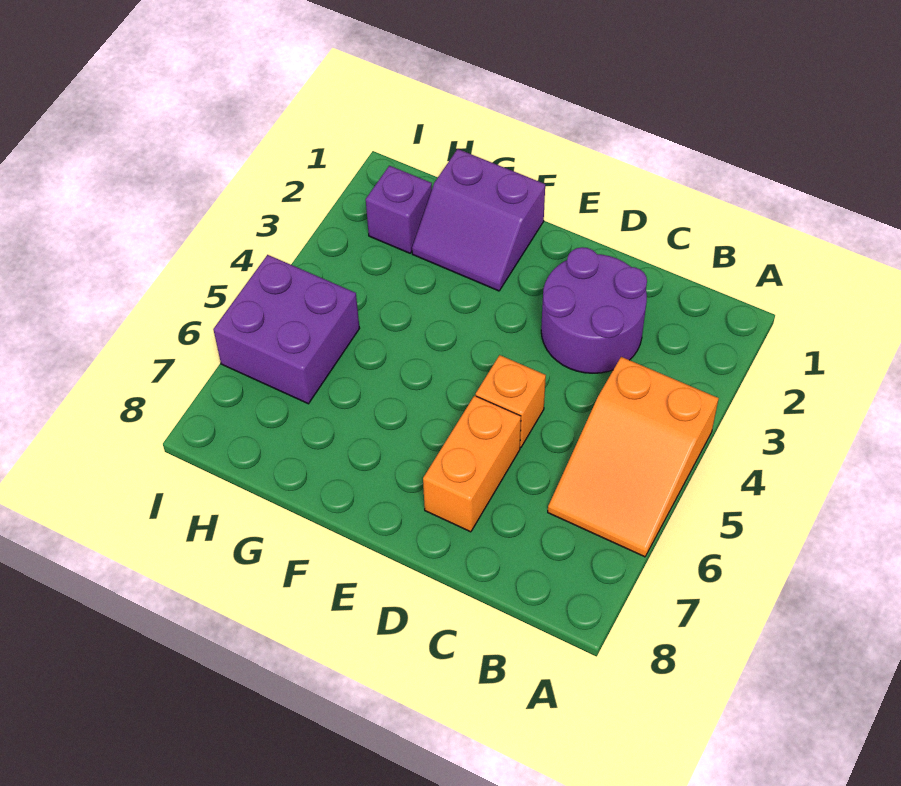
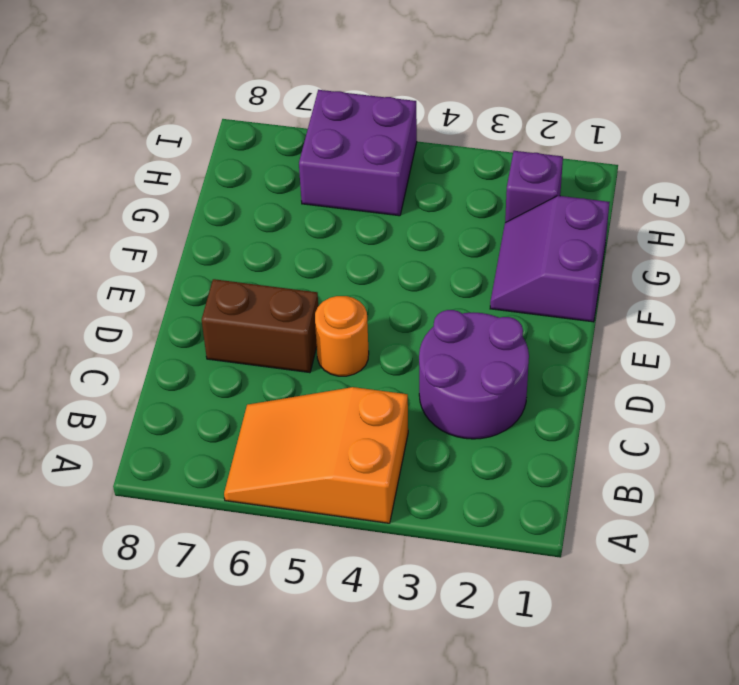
orange 1x1 brick [476,355,546,448] -> orange 1x1 round brick [315,296,369,376]
orange 1x2 brick [423,396,521,532] -> brown 1x2 brick [202,279,318,373]

